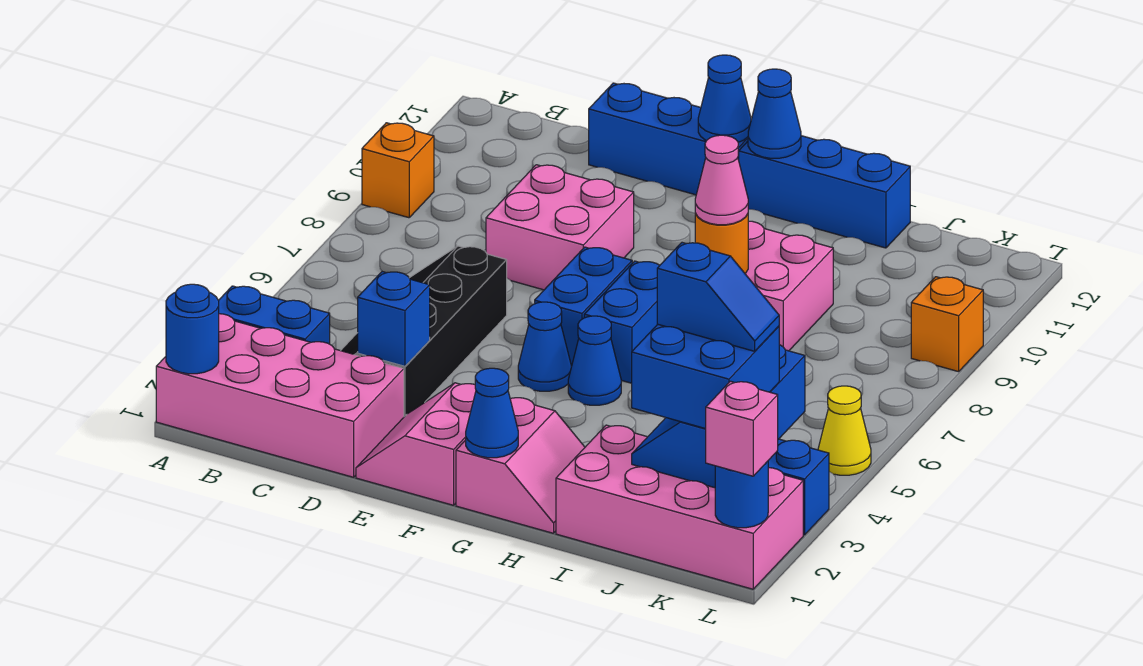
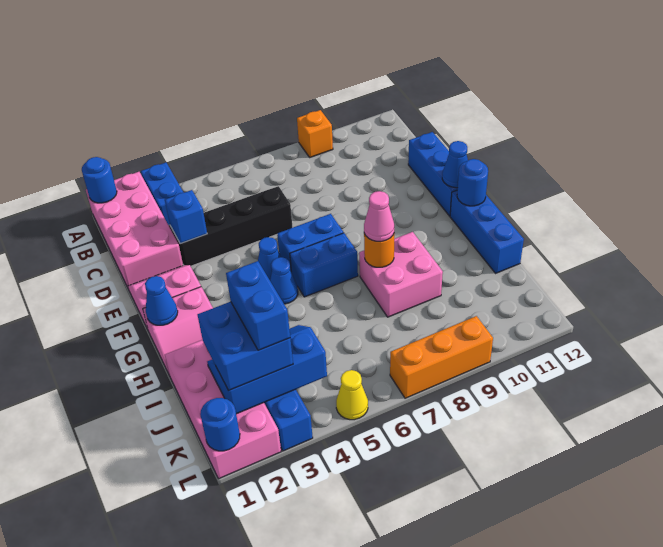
pink 2x2 brick [486,165,634,290] -> none
blue 1x1 cone [748,69,801,158] -> blue 1x1 round brick [457,159,488,206]
blue 1x2 slope [657,243,779,351] -> blue 1x2 brick [226,261,290,351]
pink 1x1 brick [706,381,778,476] -> none
orange 1x1 brick [911,277,983,372] -> orange 1x3 brick [390,316,493,398]

